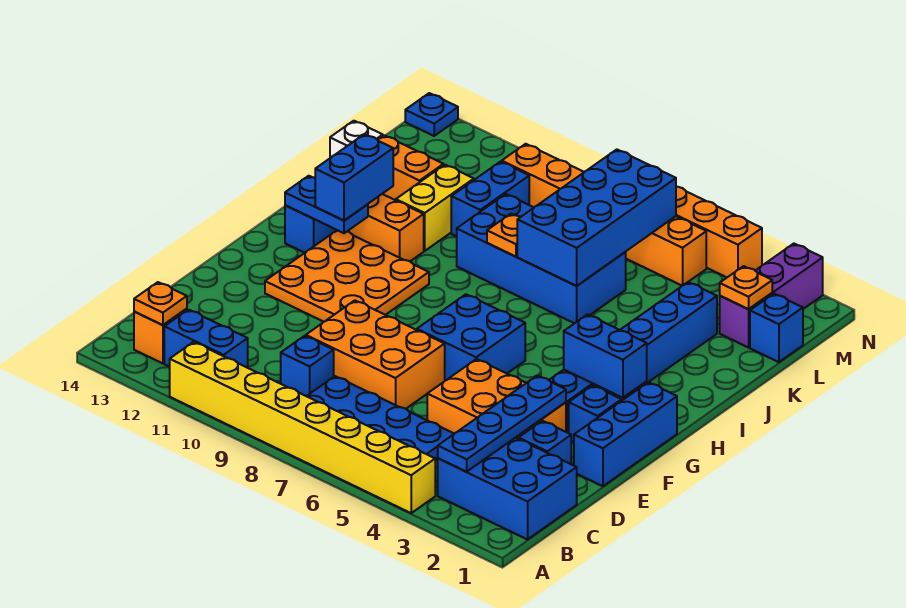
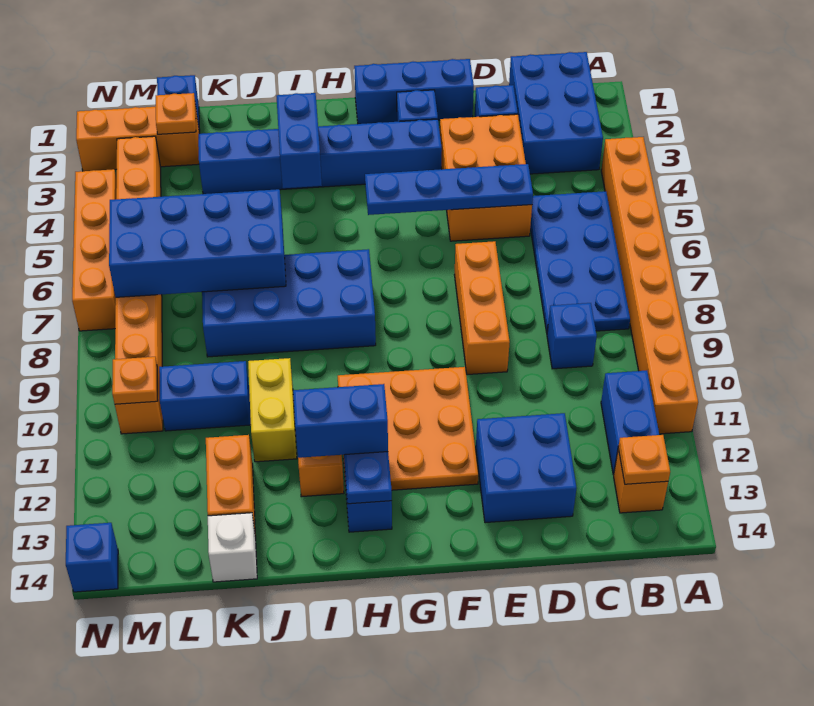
yellow 1x8 brick [170,342,435,513] -> orange 1x8 brick [601,137,698,434]
blue 1x4 plate [438,375,566,472] -> blue 1x4 plate moved to [365,164,533,215]
orange 2x3 brick [306,301,445,409] -> orange 1x3 brick [454,241,510,375]
blue 2x2 brick [417,294,525,381] -> blue 2x2 brick moved to [476,413,576,523]
blue 1x2 brick [564,315,647,398] -> blue 1x2 brick moved to [276,93,322,188]
blue 2x4 brick [457,194,626,323] -> blue 2x4 brick turned to [202,249,376,357]
orange 1x1 plate [487,214,520,256] -> orange 1x1 plate moved to [112,357,158,404]
yellow 1x2 brick [396,165,474,251] -> yellow 1x2 brick turned to [248,358,297,462]
purple 1x3 brick [720,244,823,348] -> orange 1x3 brick [76,107,199,171]
orange 1x6 brick [502,144,706,286] -> orange 1x8 brick [115,136,163,434]
blue 1x1 plate [405,93,458,136] -> blue 1x1 brick [66,523,118,592]

